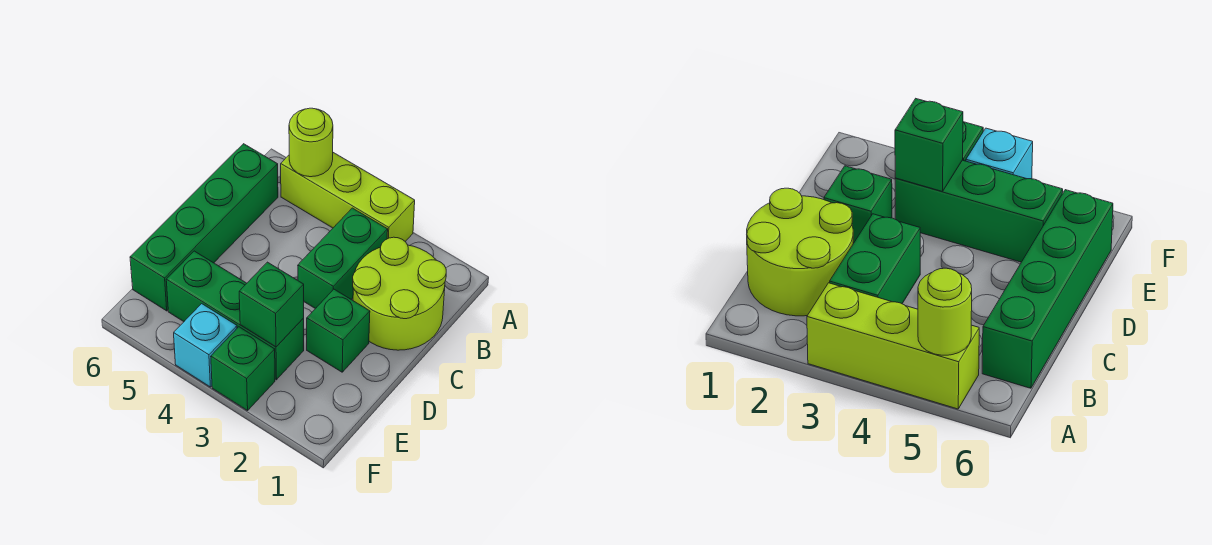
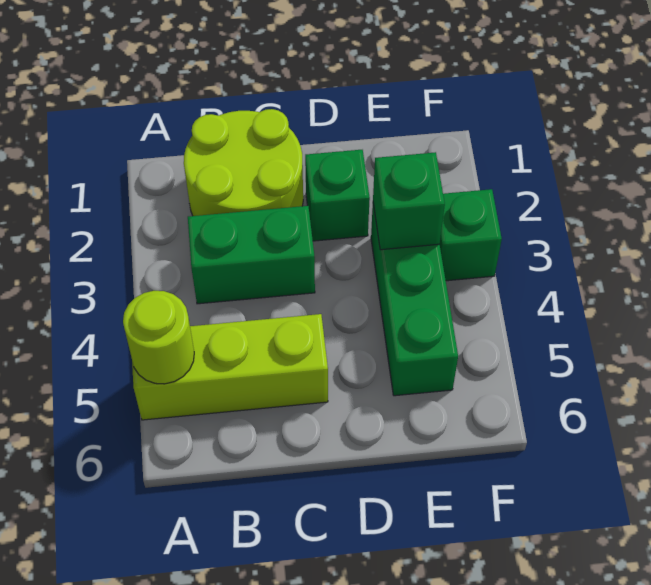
lime 1x3 brick [281,153,415,242] -> lime 1x3 brick turned to [132,314,328,420]
green 1x4 brick [130,144,278,311] -> none
cyan 1x1 brick [174,304,237,387] -> none

